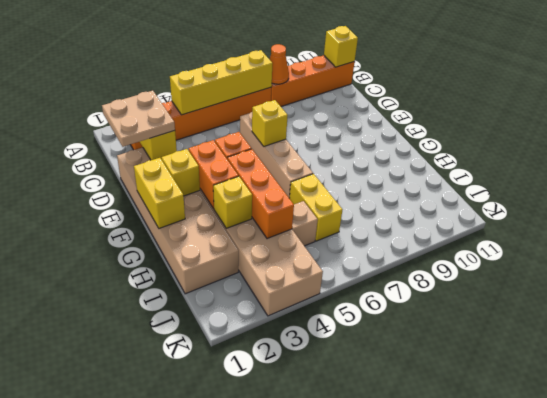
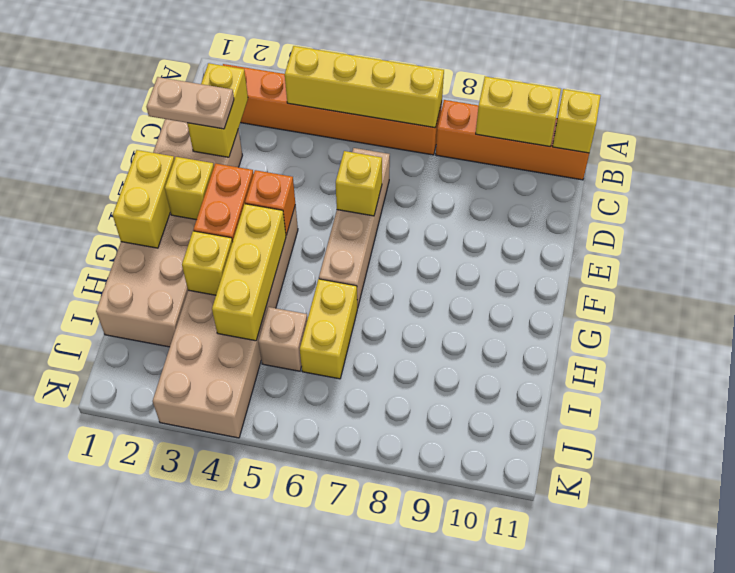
orange 1x1 cone [270,44,289,84] -> none
none -> yellow 1x2 brick [476,77,561,147]
tan 2x2 plate [102,91,175,147] -> tan 1x2 plate [147,77,234,129]
orange 1x3 brick [227,149,294,239] -> yellow 1x3 brick [212,204,286,341]

